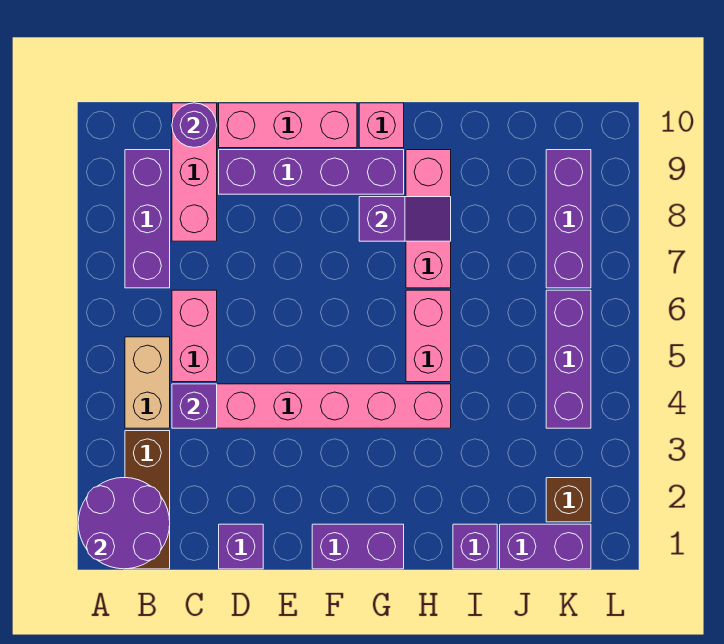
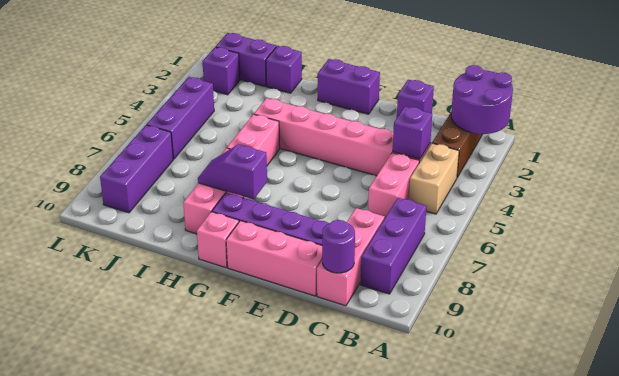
brown 1x1 brick [546,478,591,522] -> purple 1x1 brick [203,47,240,95]

